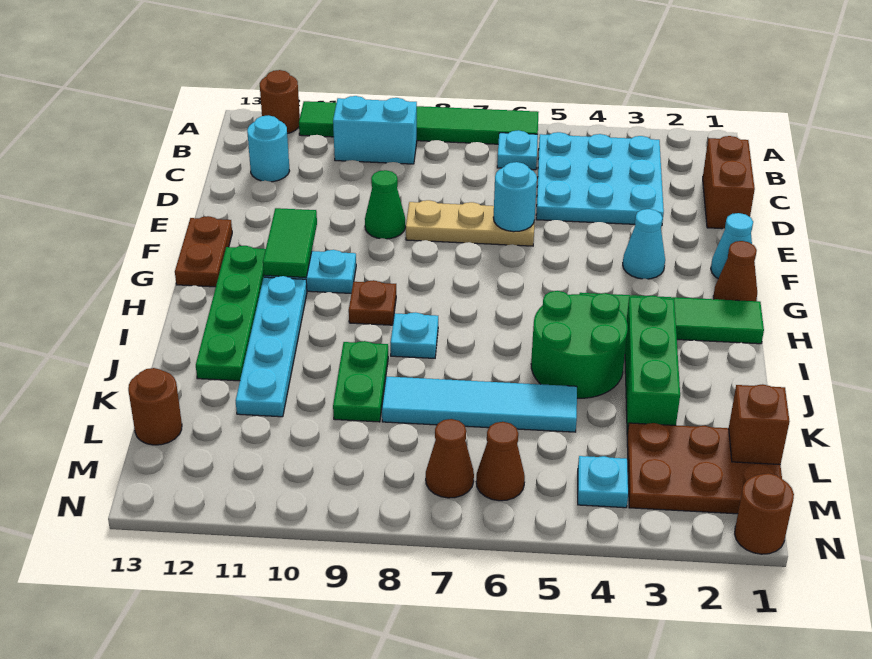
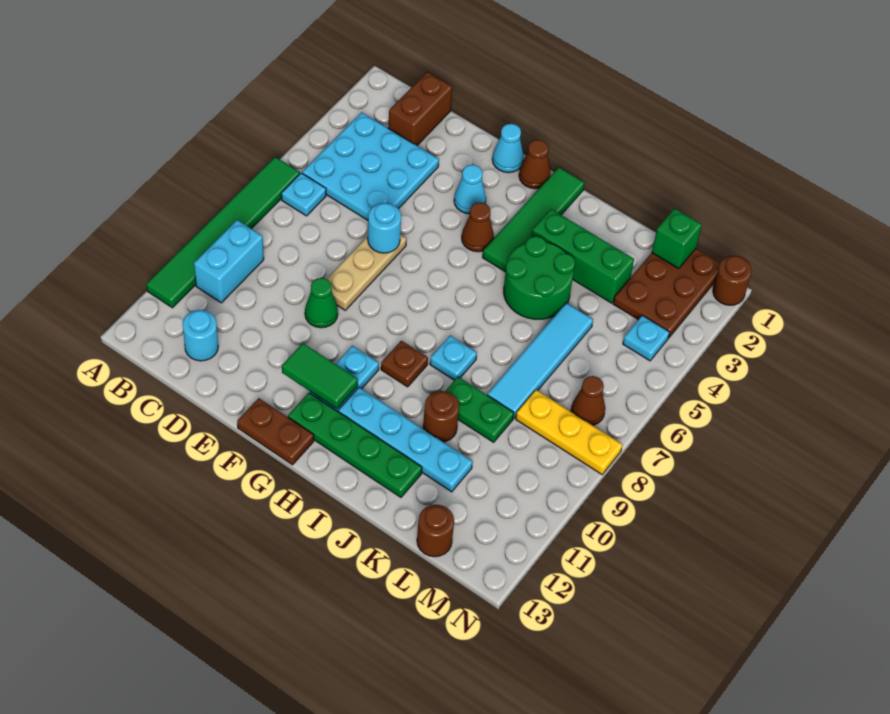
brown 1x1 round brick [260,70,300,134] -> brown 1x1 round brick moved to [423,391,459,442]
brown 1x2 brick [703,136,755,229] -> brown 1x2 brick turned to [388,72,452,145]
brown 1x1 brick [729,384,789,465] -> green 1x1 brick [652,208,702,269]
none -> yellow 1x3 plate [516,390,622,474]
brown 1x1 cone [476,422,525,501] -> brown 1x1 cone moved to [462,202,494,252]

